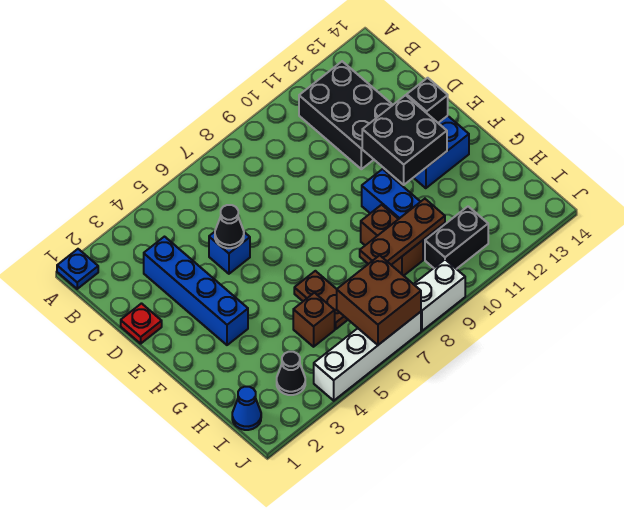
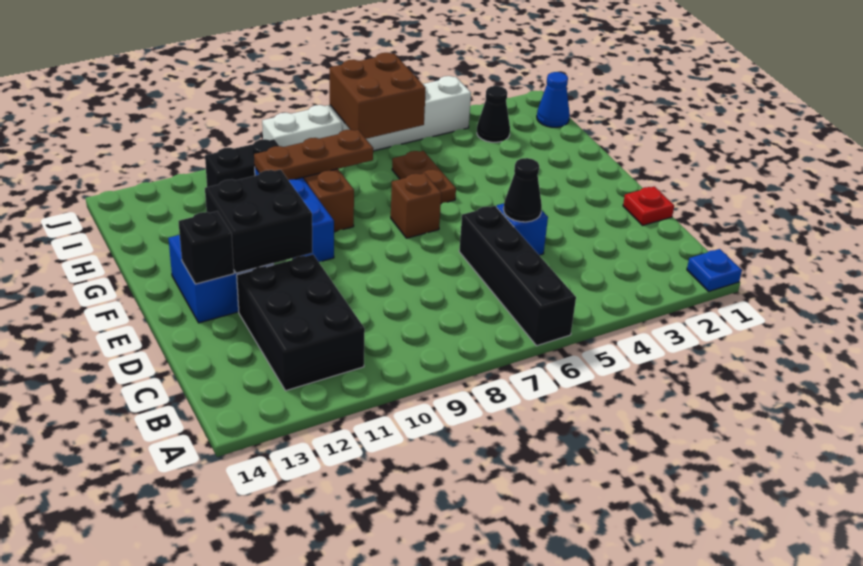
none -> black 1x4 brick [459,206,576,346]
blue 1x4 brick [144,237,248,345] -> none
brown 1x1 brick [293,293,335,347] -> brown 1x1 brick moved to [391,173,441,238]

